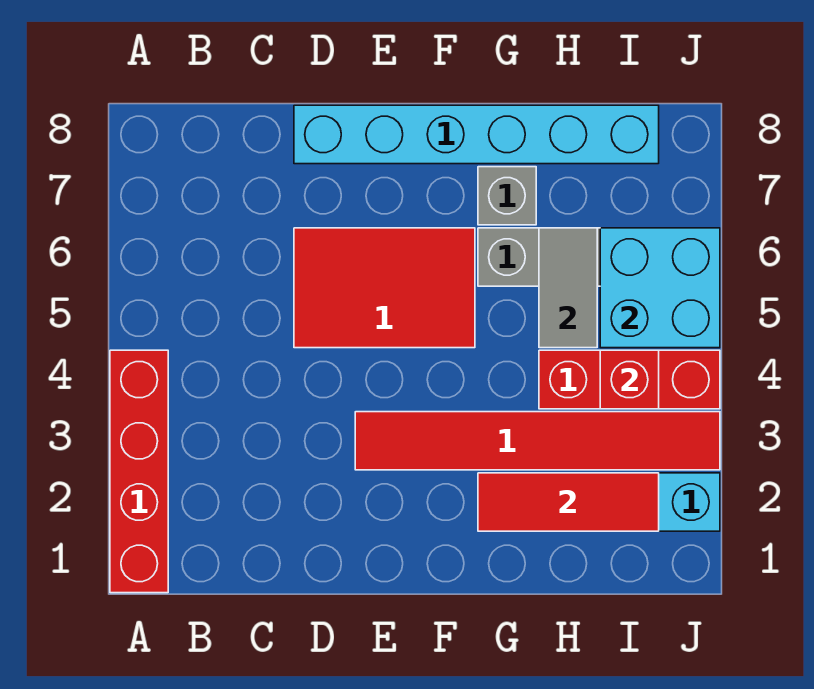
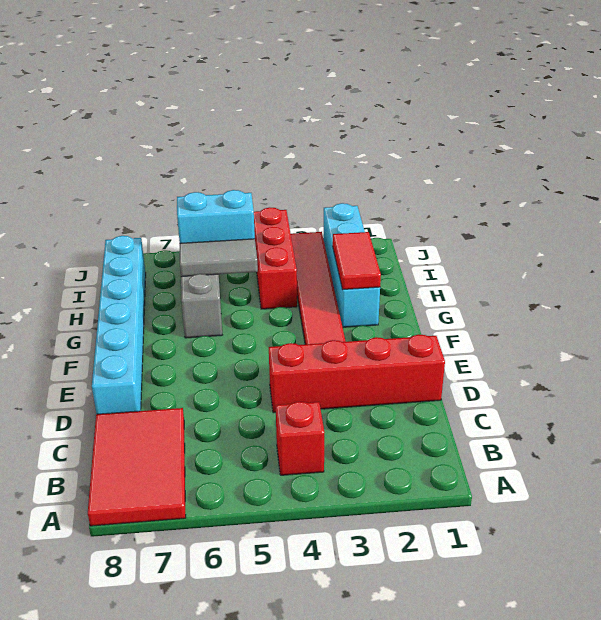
red 1x4 brick [110,350,168,593] -> red 1x4 brick moved to [269,334,445,413]
red 2x3 tile [294,228,475,348] -> red 2x3 tile moved to [88,408,186,526]
red 1x3 tile [478,473,659,531] -> red 1x2 tile [333,232,381,290]
grey 1x1 brick [478,167,536,225] -> none
red 1x1 brick [600,350,659,409] -> red 1x1 brick moved to [276,402,324,475]
cyan 2x2 brick [600,228,720,348] -> cyan 1x2 brick [177,190,255,243]

